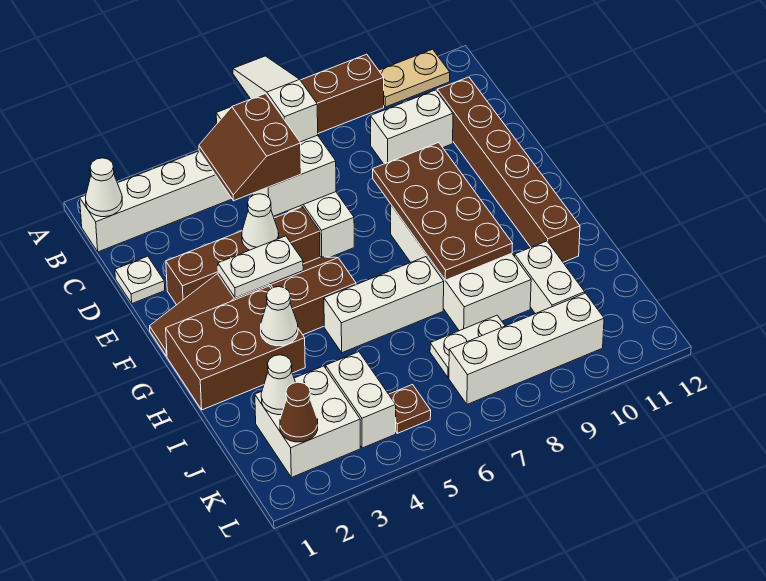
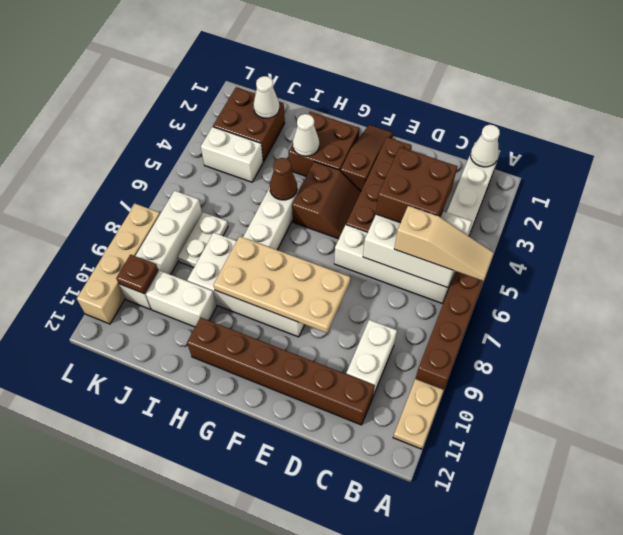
white 1x3 slope [233,56,318,142] -> tan 1x3 slope [394,206,494,281]
brown 2x2 slope [199,94,301,201] -> brown 2x2 brick [376,147,457,223]
white 1x1 plate [115,256,165,304] -> none
white 1x1 cone [242,194,279,250] -> none
brown 2x4 plate [373,142,513,280] -> tan 2x4 plate [214,236,350,333]
white 1x2 plate [218,236,303,298] -> none
brown 2x3 brick [166,286,305,410] -> brown 2x2 brick [289,112,359,176]
white 2x2 brick [255,366,360,477] -> brown 2x2 brick [213,87,285,162]
brown 1x1 cone [280,382,318,442] -> brown 1x1 cone moved to [270,158,297,200]
brown 1x1 plate [389,385,431,433] -> brown 1x1 plate moved to [116,255,158,294]
none -> tan 1x4 brick [77,204,160,324]

